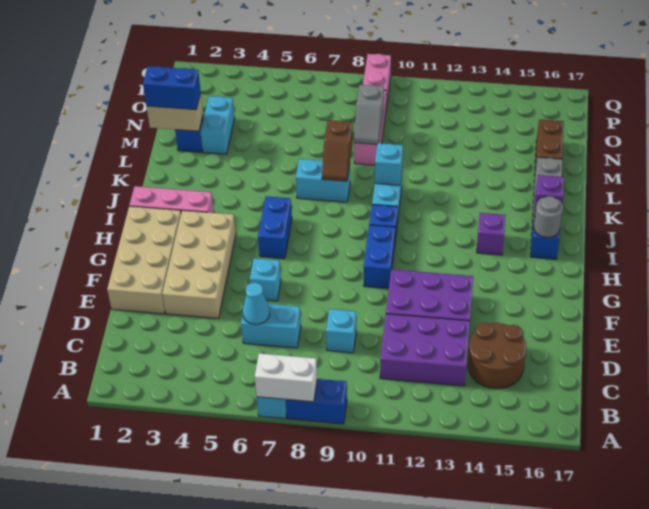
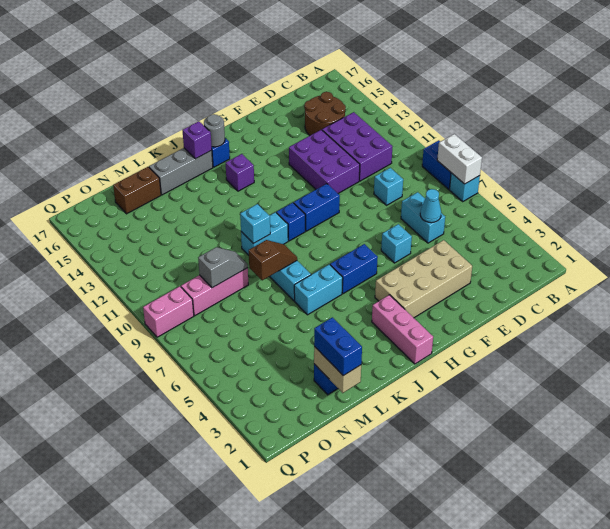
tan 2x4 brick [107,206,181,314] -> none
cyan 1x2 brick [201,96,235,154] -> cyan 1x2 brick moved to [294,264,343,315]

